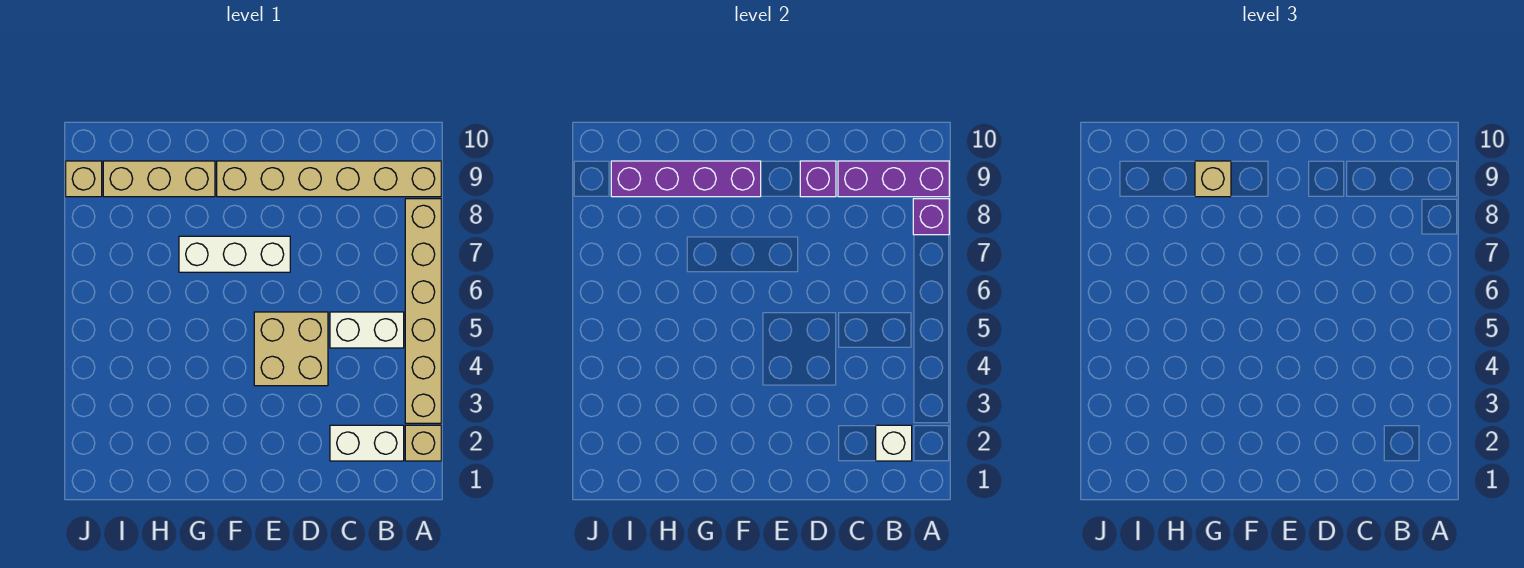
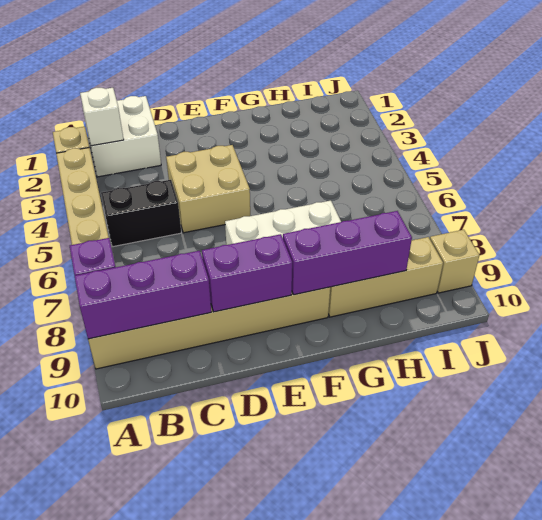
white 1x2 brick [330,425,404,461] -> white 2x2 brick [84,96,161,177]
white 1x2 brick [330,312,404,348] -> black 1x2 brick [101,180,181,247]
purple 1x1 brick [800,161,836,197] -> purple 1x2 brick [202,234,292,312]
purple 1x4 brick [611,161,761,197] -> purple 1x3 brick [283,211,412,295]
tan 1x1 brick [1195,161,1231,197] -> none

